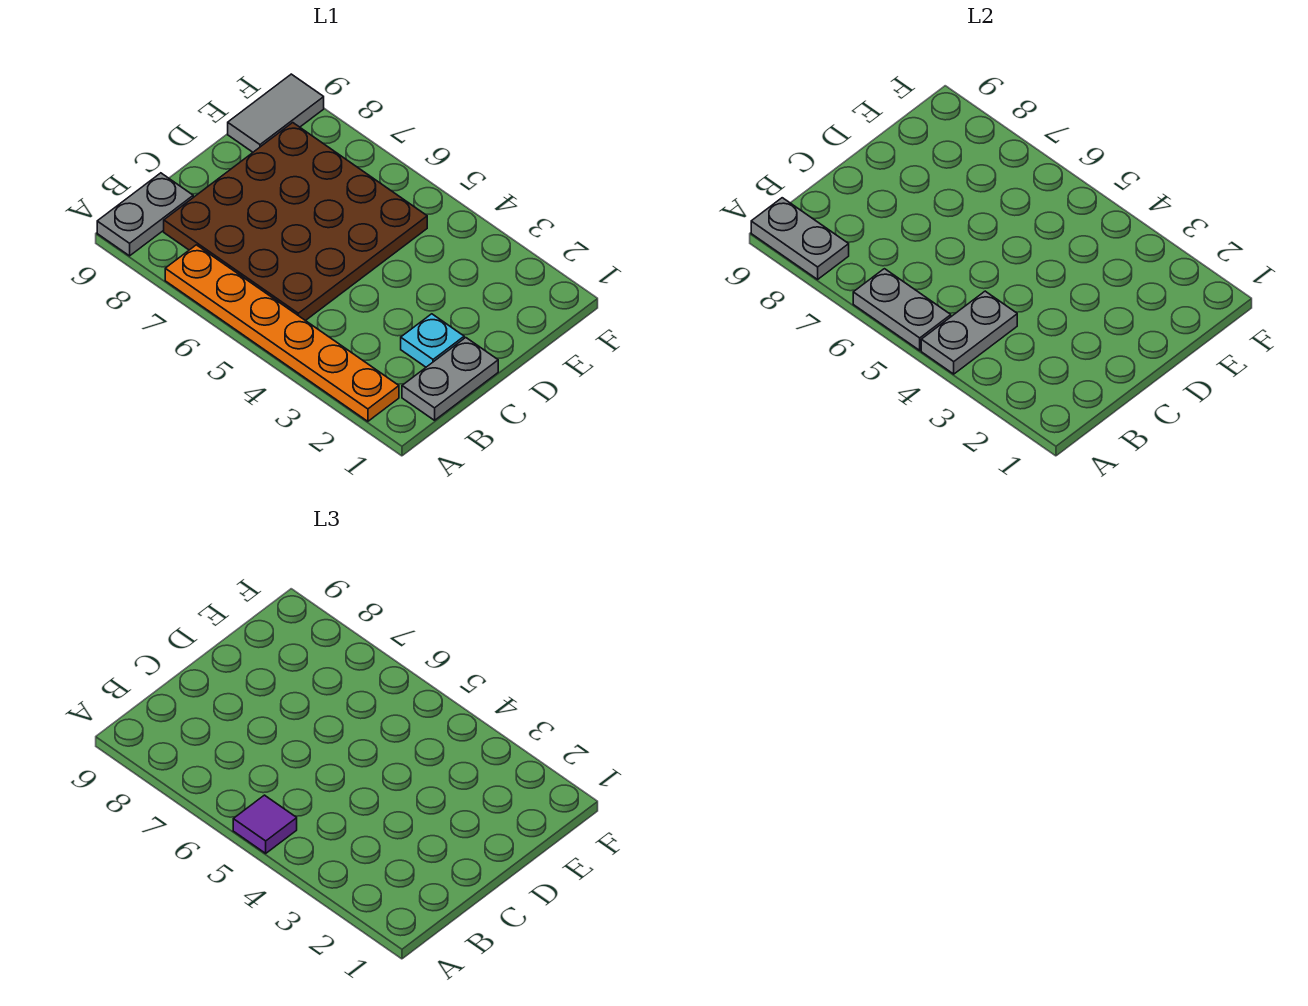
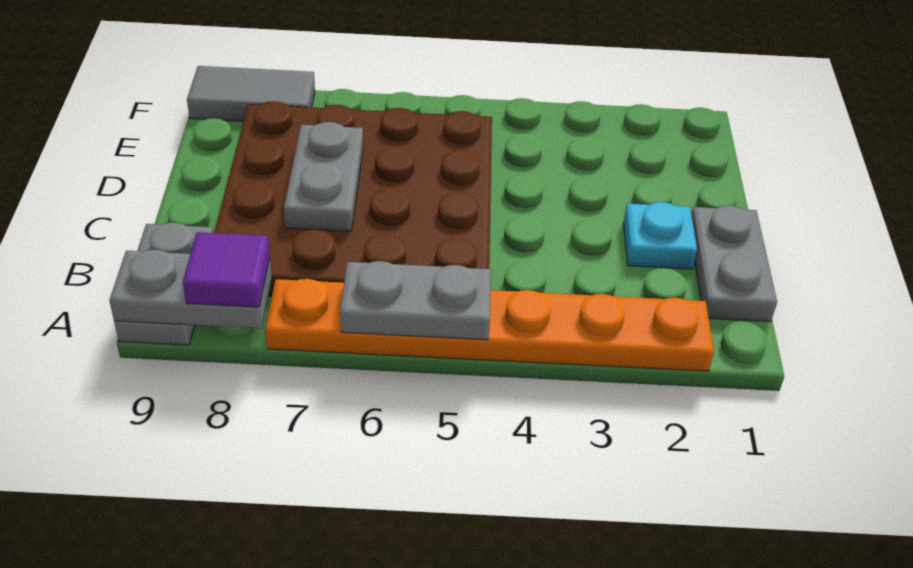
grey 1x2 plate [921,291,1017,374] -> grey 1x2 plate moved to [284,122,363,231]
purple 1x1 tile [233,795,297,853] -> purple 1x1 tile moved to [183,232,270,307]
grey 1x2 tile [228,74,324,152] -> grey 1x2 tile turned to [187,66,315,121]

